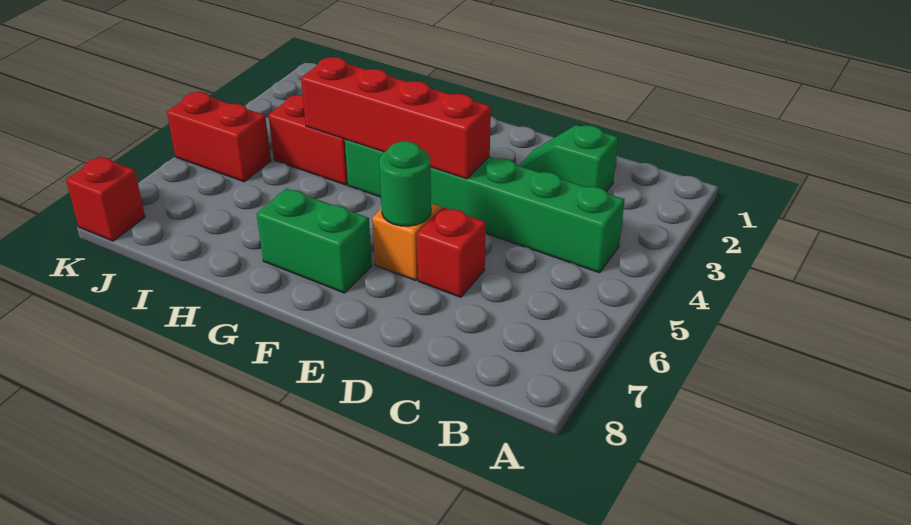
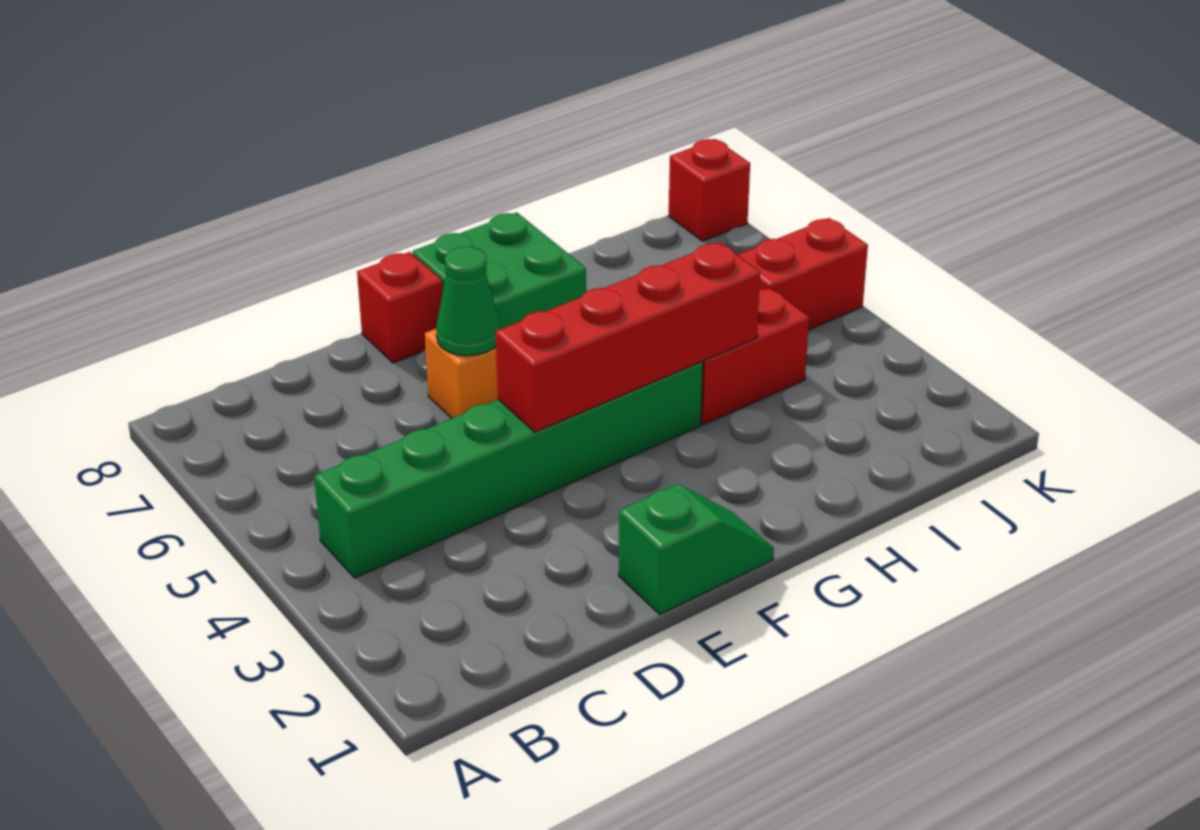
green 1x2 slope [519,125,618,192] -> green 1x2 slope moved to [619,484,774,614]
red 1x1 brick [417,207,486,297] -> red 1x1 brick moved to [357,252,443,363]
green 1x1 round brick [379,141,431,226] -> green 1x1 cone [436,247,501,356]
green 1x2 brick [257,189,372,293] -> green 2x2 brick [413,212,586,329]

